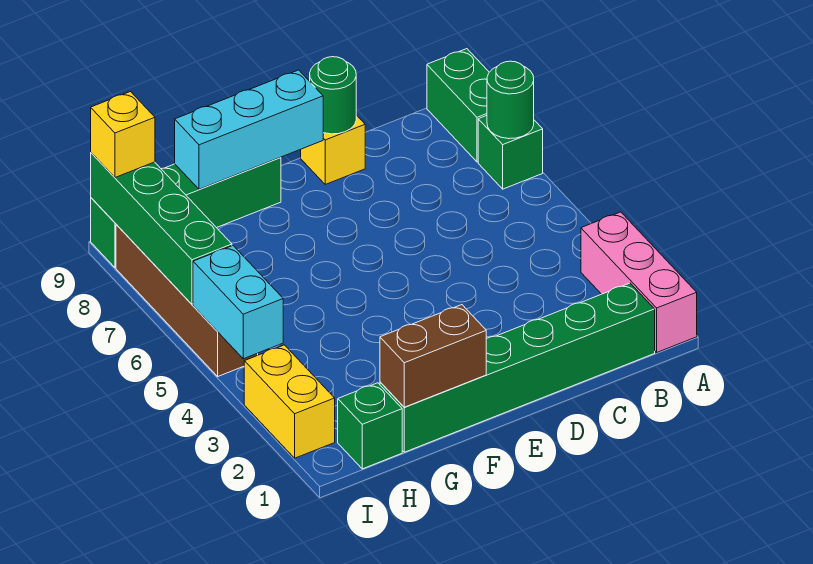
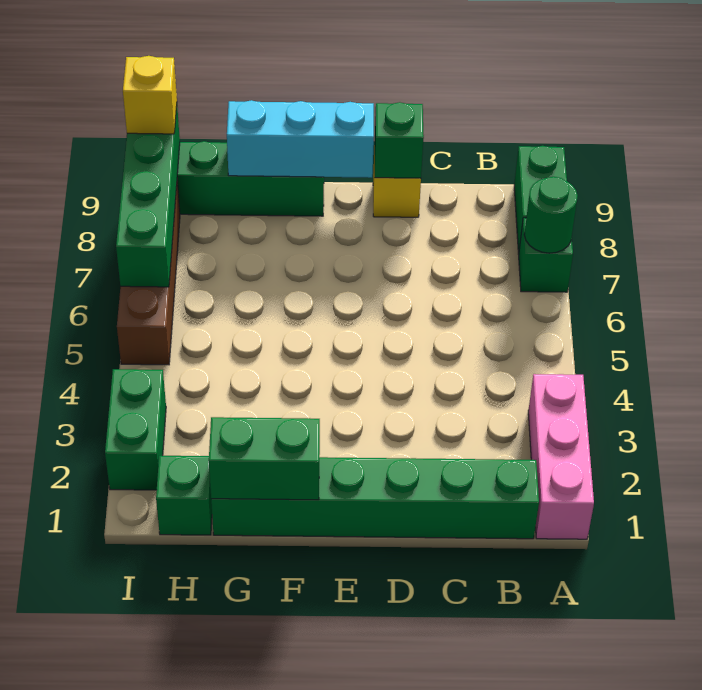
green 1x1 round brick [310,57,356,134] -> green 1x1 brick [375,102,424,178]
brown 1x2 brick [380,305,486,407] -> green 1x2 brick [209,417,320,500]
yellow 1x2 brick [244,345,335,458] -> green 1x2 brick [105,369,166,490]
cyan 1x2 brick [193,246,283,359] -> none

